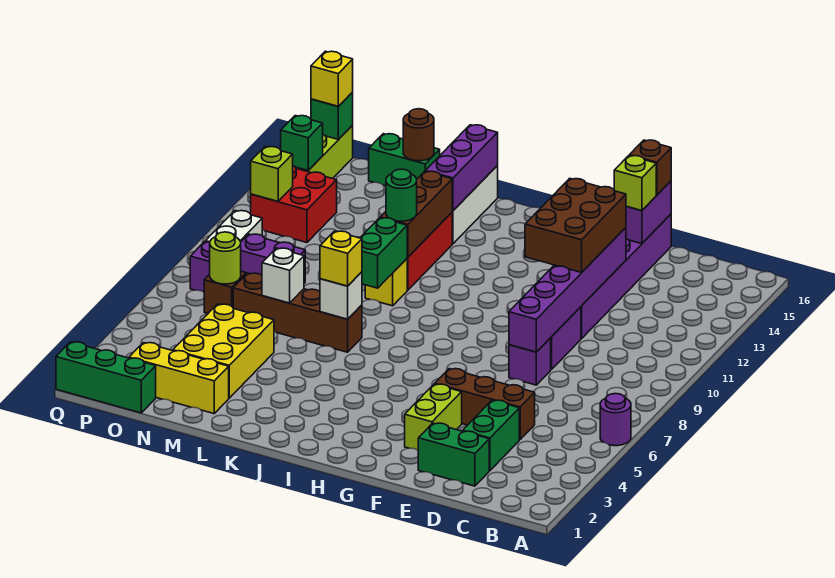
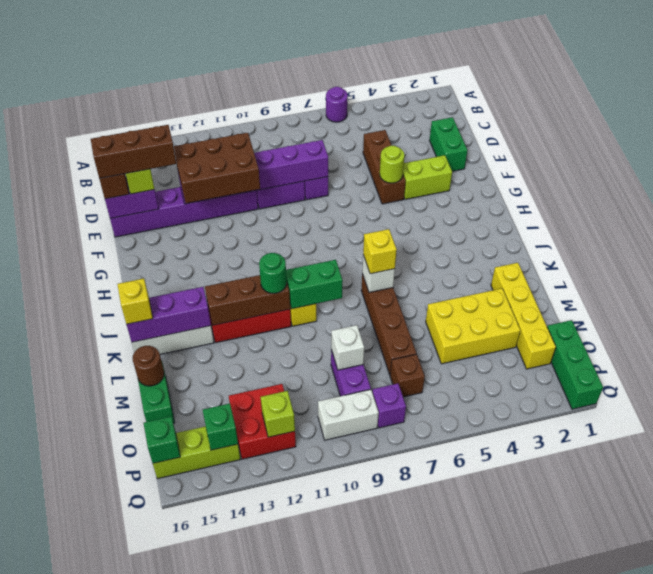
green 1x2 brick [463,400,519,471] -> none
none -> brown 1x3 brick [91,125,176,178]
yellow 1x3 brick [129,343,229,414] -> yellow 1x4 brick [491,263,556,369]
white 1x1 brick [262,248,304,303] -> white 1x1 brick moved to [331,325,364,370]
lime 1x1 round brick [210,232,241,284] -> lime 1x1 round brick moved to [380,146,405,183]
yellow 1x1 brick [311,51,353,106] -> yellow 1x1 brick moved to [117,278,153,324]

